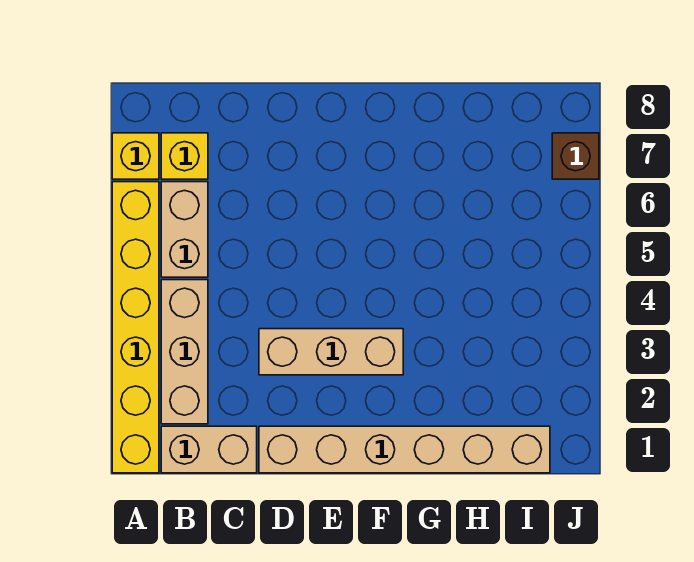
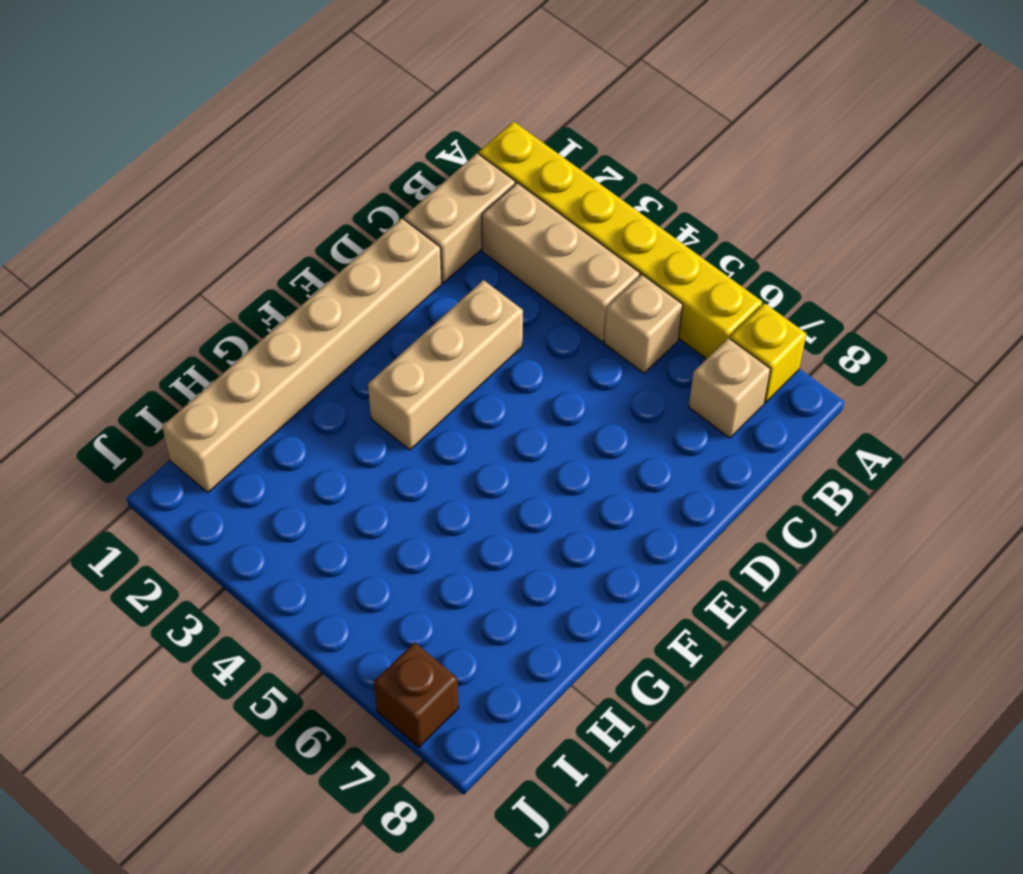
tan 1x2 brick [161,182,208,277] -> tan 1x1 brick [604,275,683,373]
yellow 1x1 brick [161,133,208,179] -> tan 1x1 brick [689,338,770,438]

